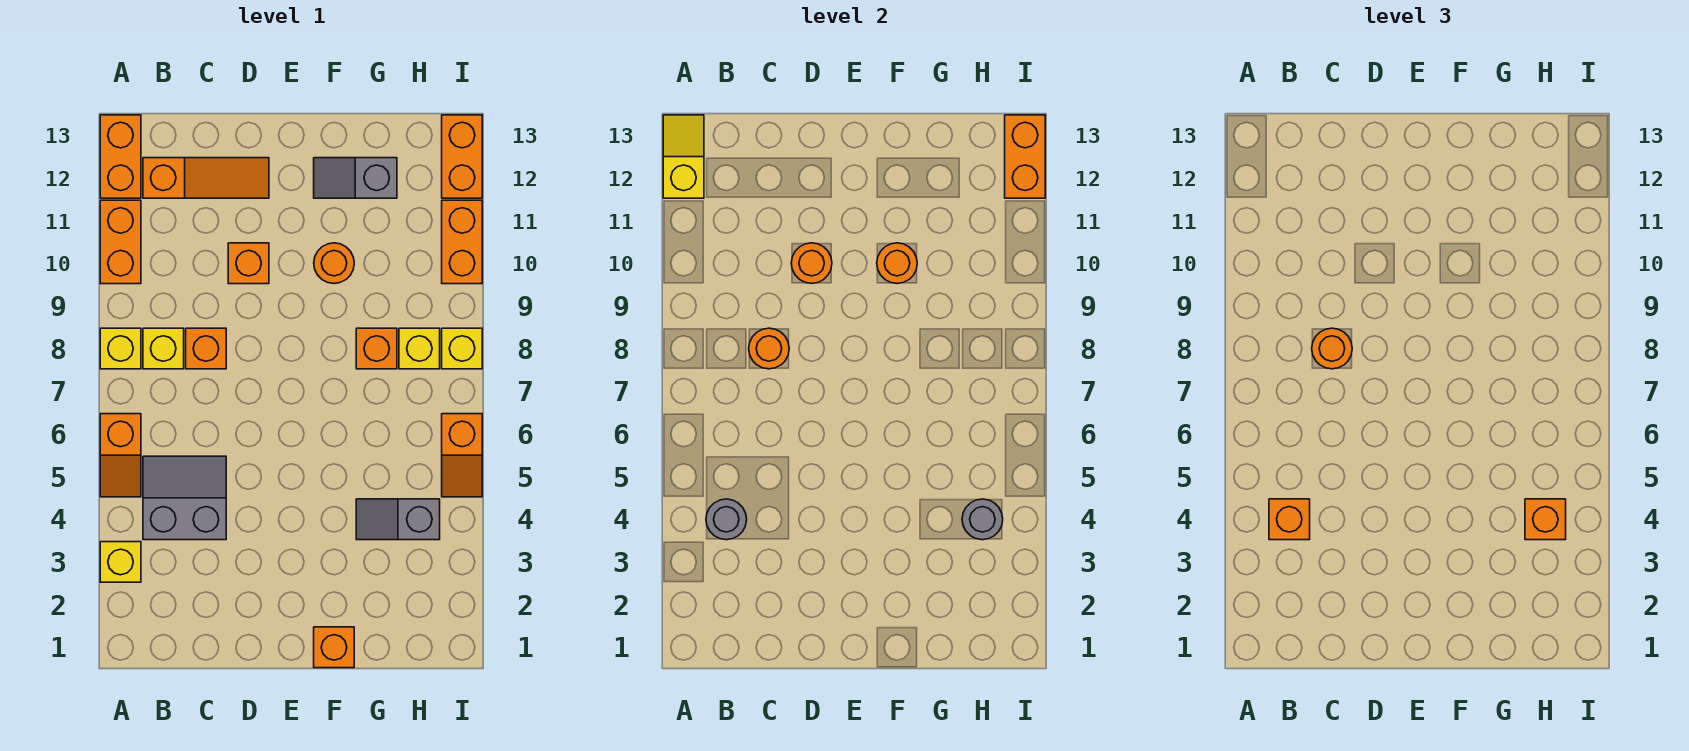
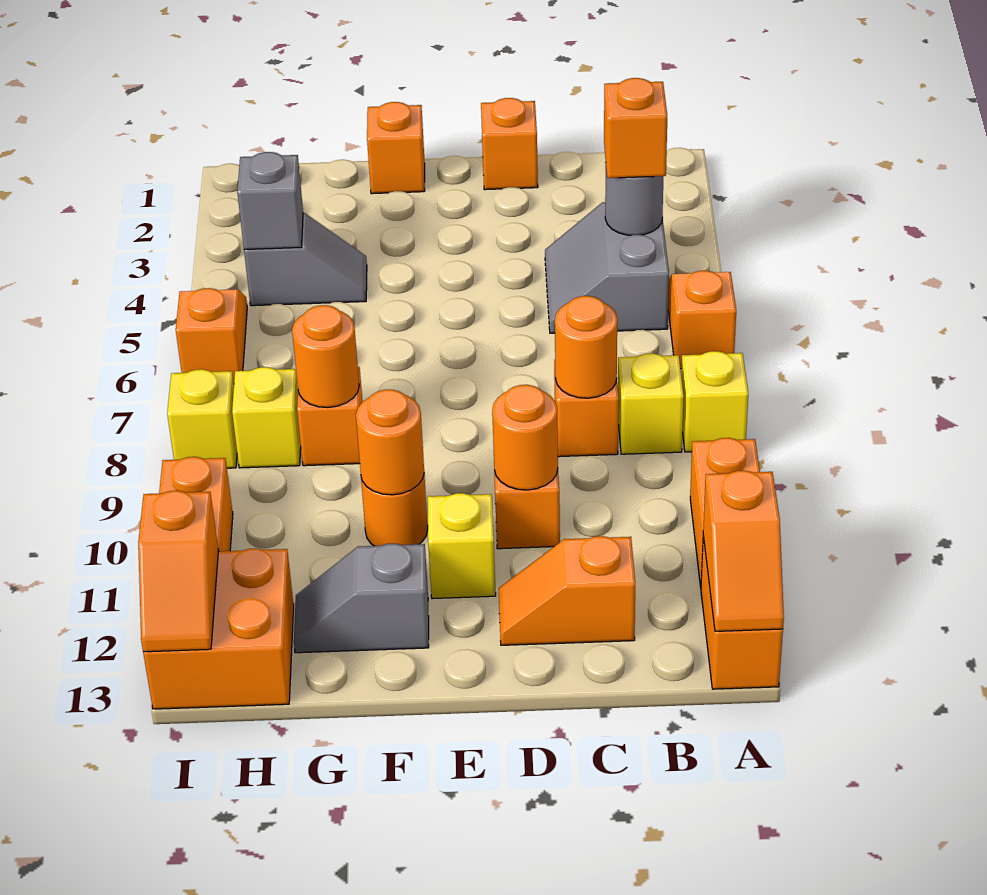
yellow 1x1 brick [100,542,141,582] -> yellow 1x1 brick moved to [428,493,496,599]
yellow 1x2 slope [663,115,704,198] -> orange 1x2 slope [703,471,784,631]
grey 2x2 slope [143,456,226,540] -> grey 2x2 slope turned to [545,202,669,333]
orange 1x3 slope [143,158,269,198] -> orange 1x2 slope [499,536,635,645]
orange 1x1 round brick [1312,328,1352,369] -> orange 1x1 round brick moved to [292,305,359,408]
grey 1x2 slope [314,158,397,198] -> grey 1x2 slope turned to [294,544,429,653]
grey 1x1 round brick [962,499,1003,540] -> grey 1x1 brick [237,152,303,250]
orange 1x1 brick [1525,499,1566,540] -> orange 1x1 brick moved to [481,98,538,190]
orange 1x2 brick [442,115,482,198] -> orange 2x2 brick [143,548,294,709]
orange 1x2 brick [1005,115,1045,198] -> orange 1x2 slope [138,491,218,652]

